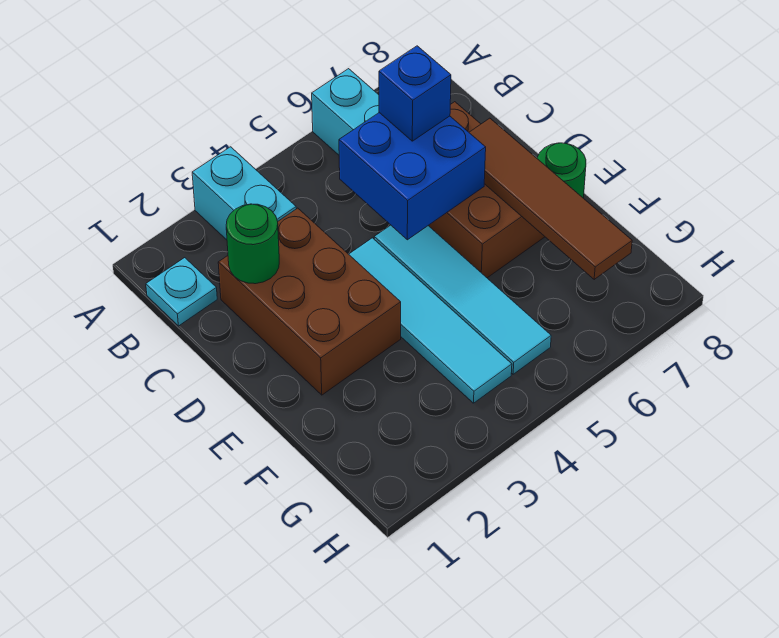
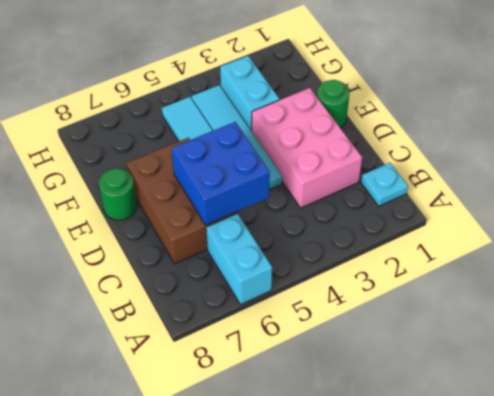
cyan 1x2 brick [192,147,296,240] -> cyan 1x2 brick moved to [220,56,280,131]
brown 2x3 brick [218,208,401,395] -> pink 2x3 brick [252,88,362,208]
green 1x1 round brick [226,204,279,284] -> green 1x1 round brick moved to [317,80,349,128]
blue 1x1 brick [379,46,451,141] -> none
brown 1x4 tile [469,118,632,279] -> none

